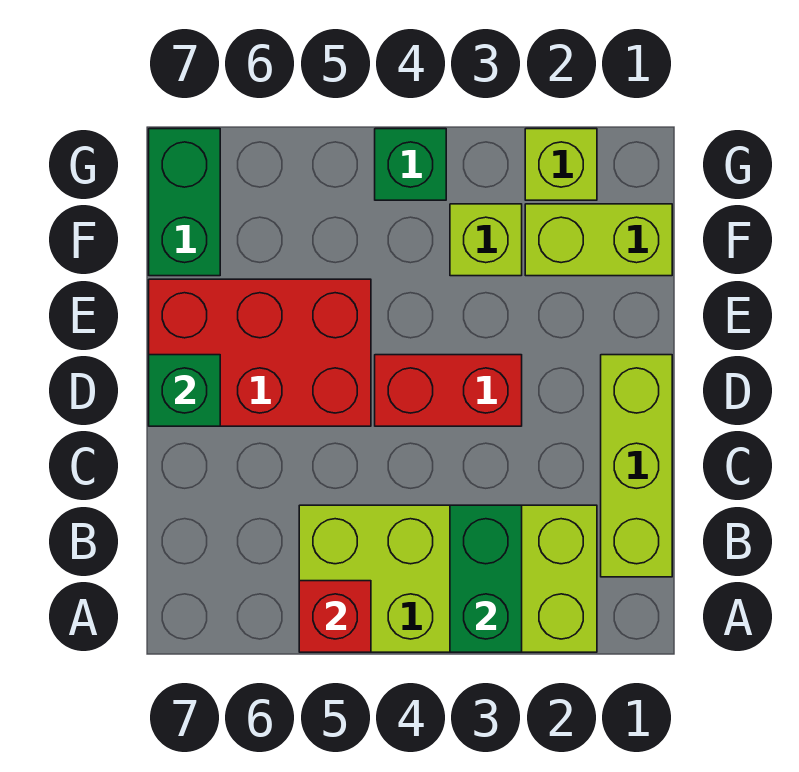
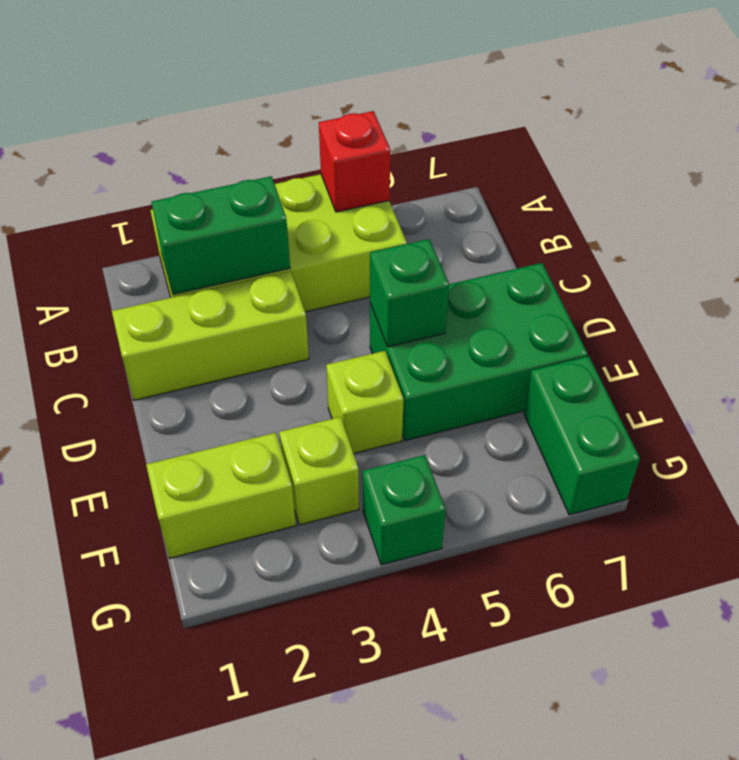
green 1x2 brick [450,505,522,652] -> green 1x2 brick turned to [151,176,290,294]
lime 1x3 brick [601,355,672,577] -> lime 1x3 brick turned to [112,271,309,400]
red 1x2 brick [375,355,522,426] -> none
red 2x3 brick [149,279,371,426] -> green 2x3 brick [370,263,588,441]
green 1x1 brick [149,355,220,426] -> green 1x1 brick moved to [370,239,449,347]
lime 1x1 brick [525,129,597,200] -> lime 1x1 brick moved to [326,351,404,454]

